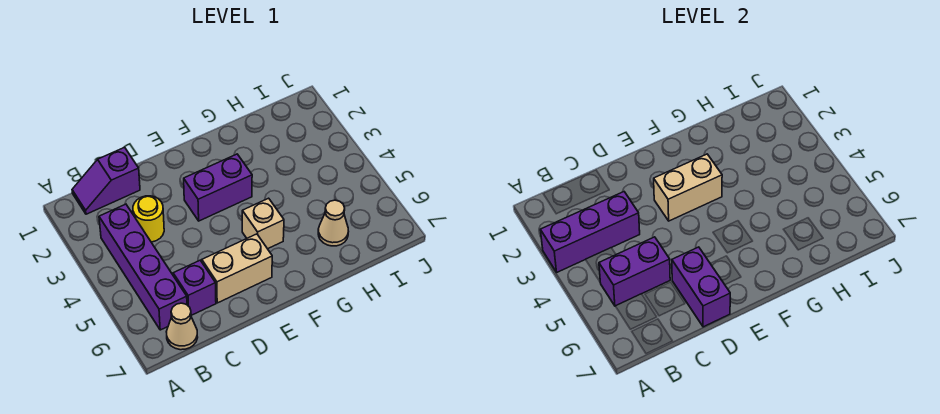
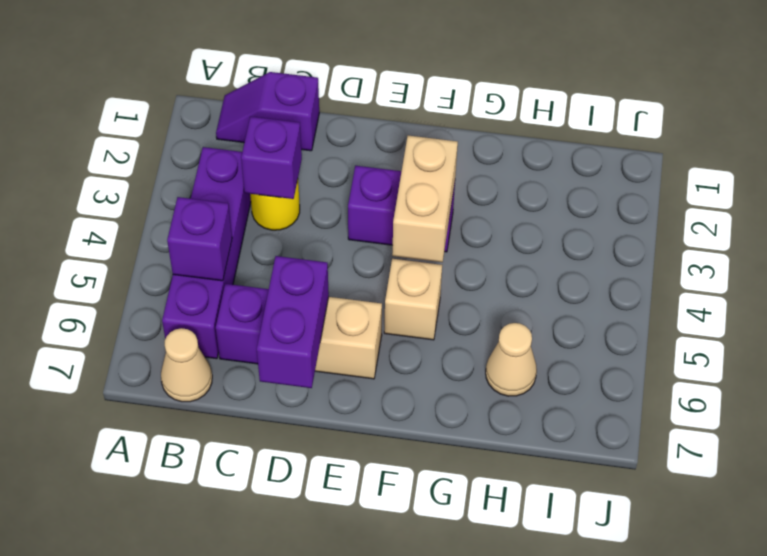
purple 1x3 brick [540,192,640,272] -> purple 1x1 brick [241,117,302,199]
purple 1x2 brick [599,237,670,306] -> purple 1x1 brick [167,197,232,281]
tan 1x2 brick [654,154,722,221] -> tan 1x2 brick turned to [392,136,458,262]

